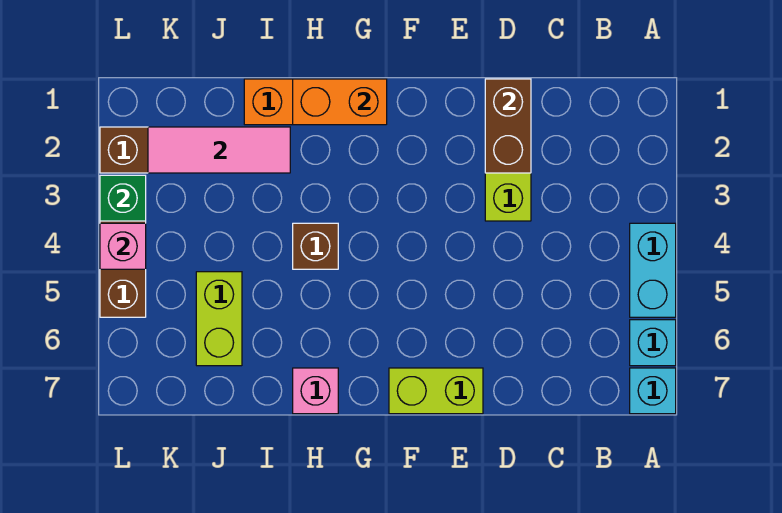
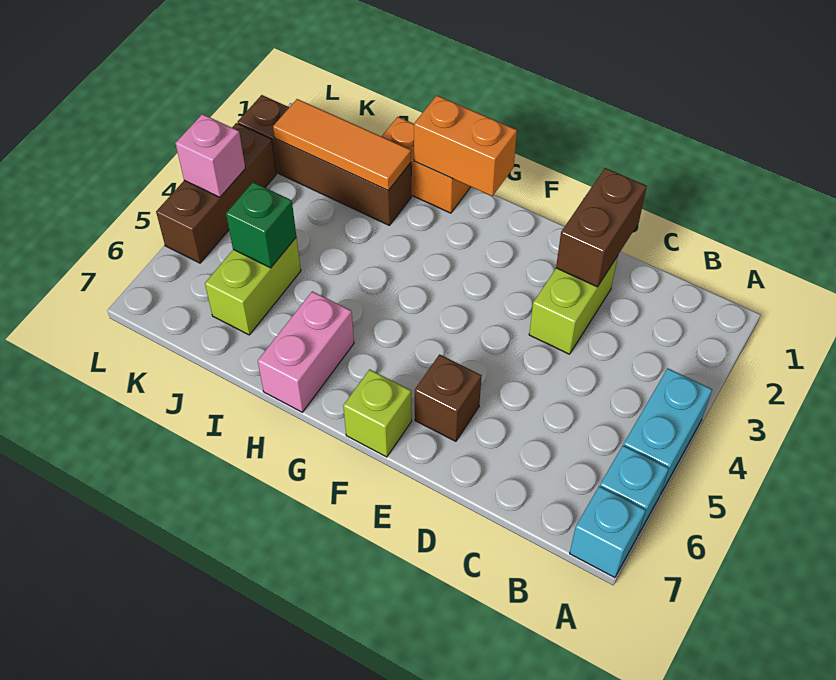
lime 1x2 brick [389,368,483,414] -> lime 1x1 brick [343,369,412,457]
brown 1x1 brick [293,223,338,269] -> brown 1x1 brick moved to [415,355,482,441]
pink 1x1 brick [293,368,338,414] -> pink 1x2 brick [258,291,354,412]
pink 1x3 tile [148,127,290,173] -> orange 1x3 tile [273,99,411,190]
green 1x1 brick [100,175,146,221] -> green 1x1 brick moved to [226,182,296,268]

